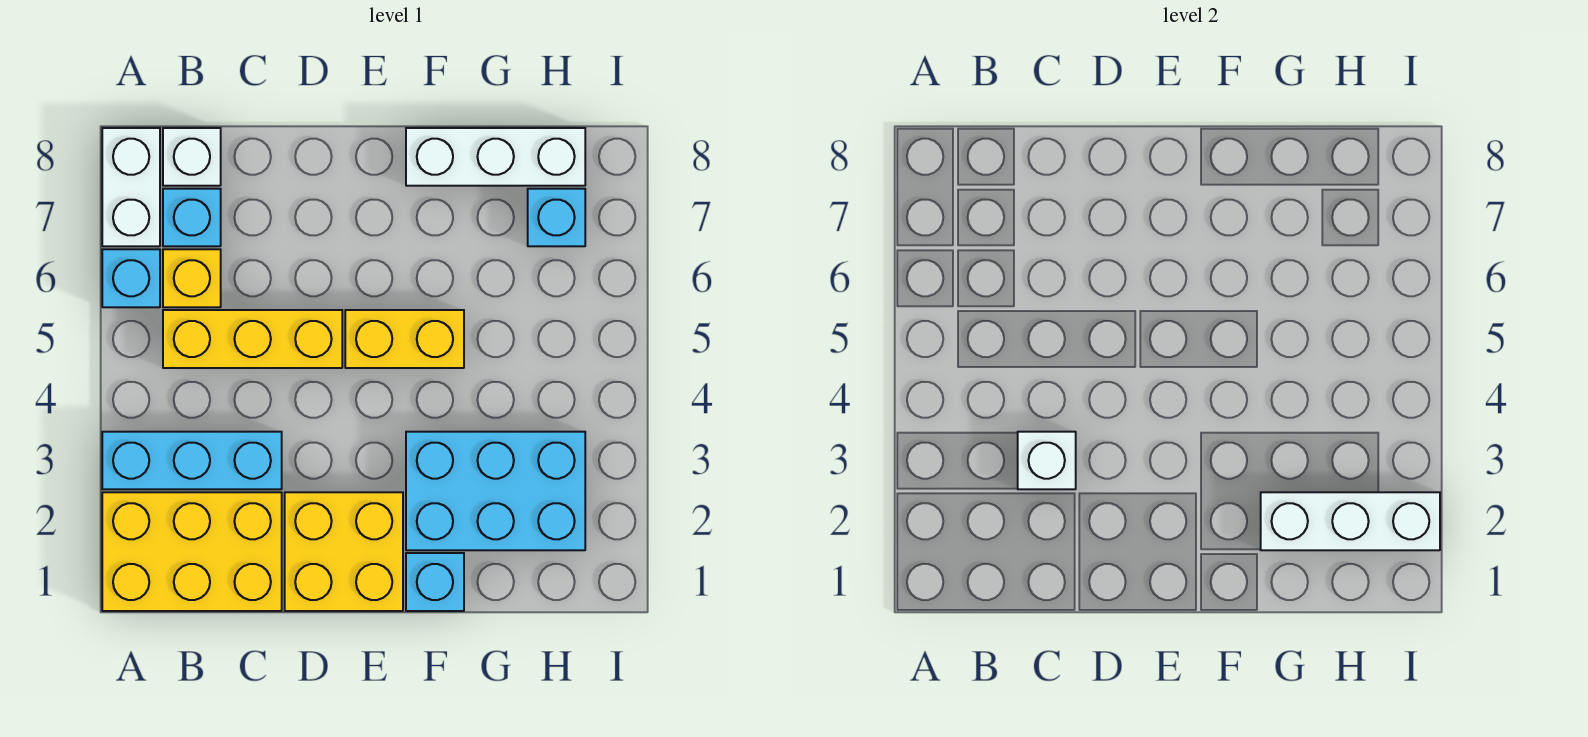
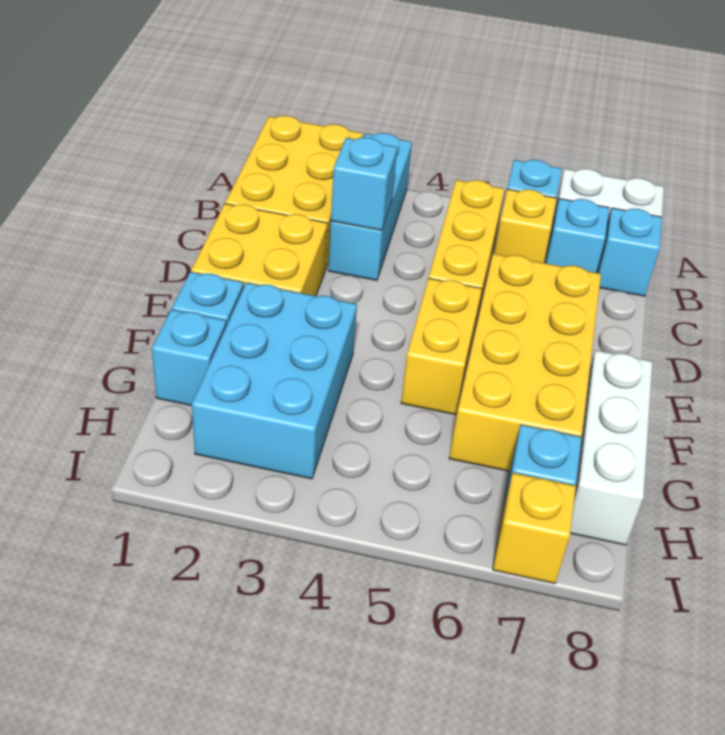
white 1x1 brick [163,128,221,186] -> cyan 1x1 brick [597,208,662,296]
white 1x1 brick [1018,432,1076,489] -> cyan 1x1 brick [331,137,397,231]
none -> yellow 2x4 brick [449,254,601,471]
none -> cyan 1x1 brick [152,309,226,406]
white 1x3 brick [1261,492,1440,550] -> none
none -> yellow 1x1 brick [493,473,576,584]

